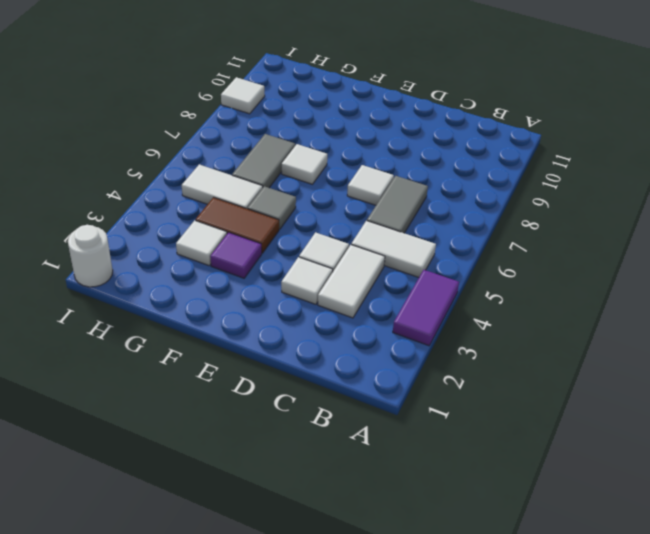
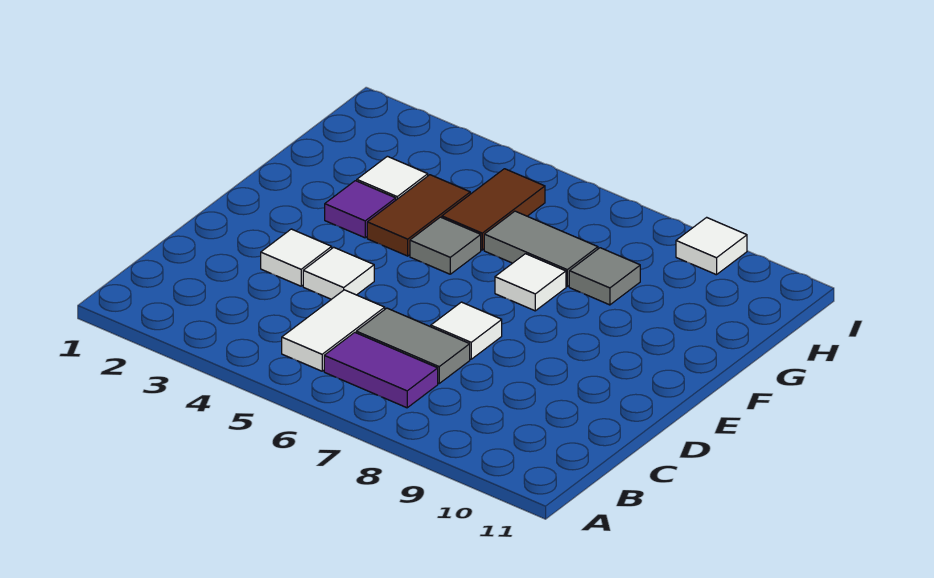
purple 1x2 tile [393,270,459,346] -> purple 1x2 tile moved to [324,332,438,408]
white 1x2 tile [318,245,385,318] -> none
white 1x2 tile [182,164,263,209] -> brown 1x2 tile [442,169,545,250]
none -> grey 1x1 tile [569,248,640,305]
white 1x1 round brick [68,225,113,287] -> none

